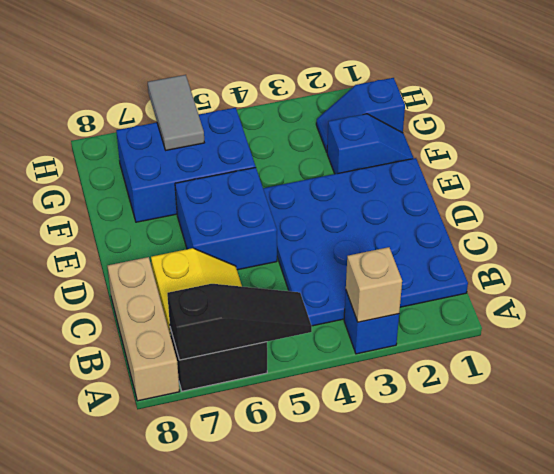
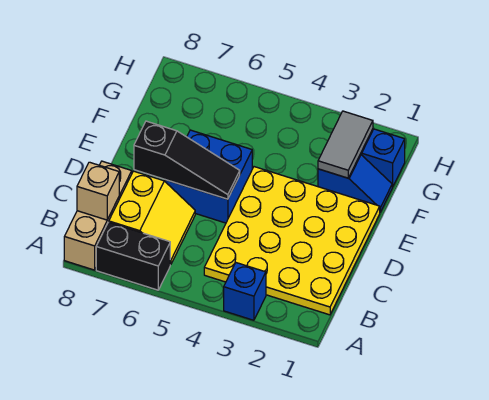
tan 1x1 brick [346,247,402,322] -> tan 1x1 brick moved to [77,162,119,220]
black 1x3 slope [167,284,312,360] -> black 1x3 slope moved to [134,121,240,199]
blue 4x4 plate [263,158,468,326] -> yellow 4x4 plate [204,167,380,315]
blue 2x3 brick [116,108,256,222] -> none
grey 1x2 tile [148,75,204,150] -> grey 1x2 tile moved to [318,111,373,178]

